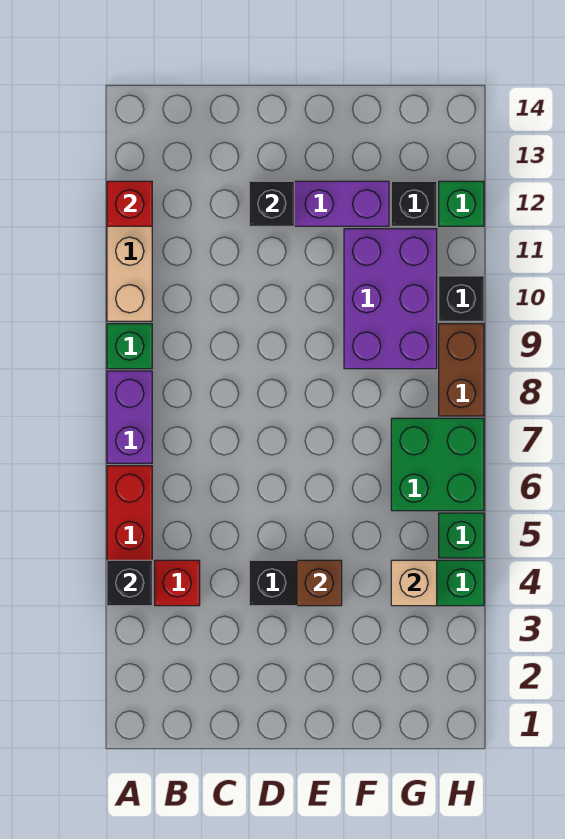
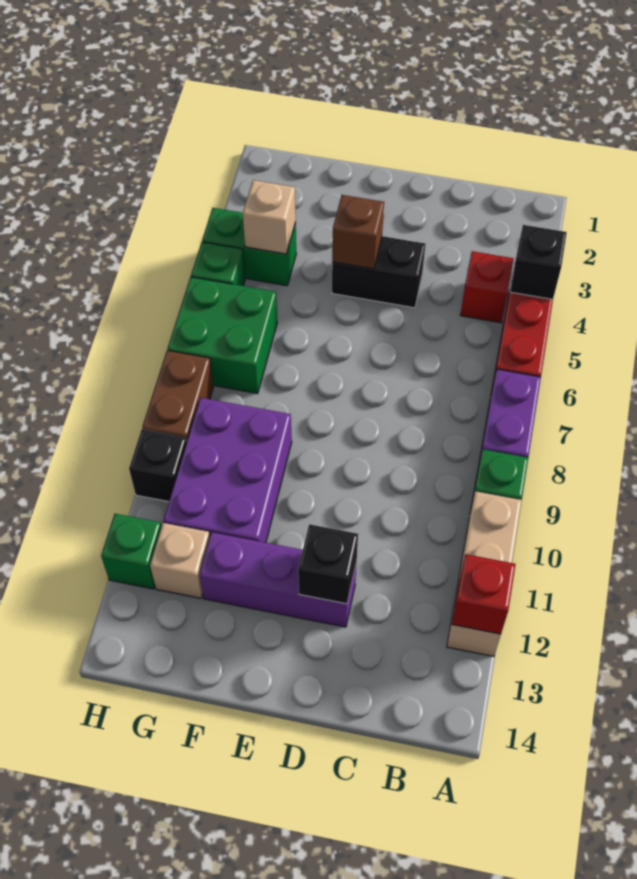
black 1x1 brick [391,181,437,226] -> tan 1x1 brick [150,523,210,598]

